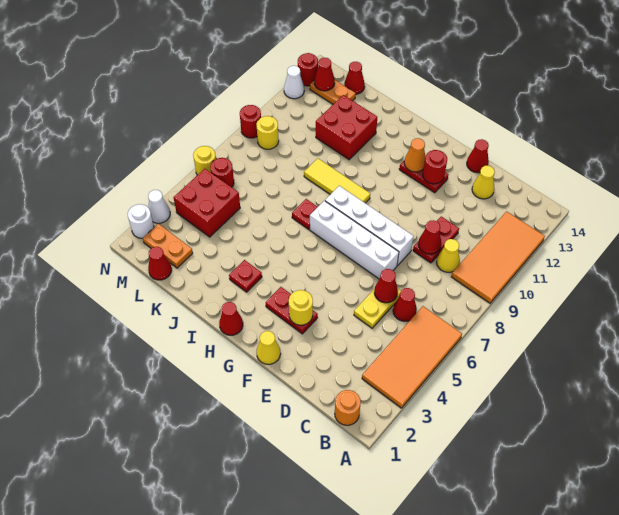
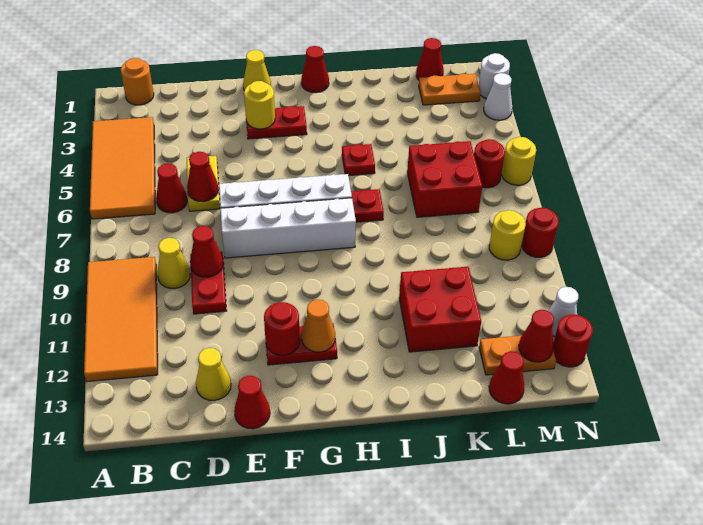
yellow 1x3 tile [304,159,370,203] -> none
red 1x1 plate [229,260,262,292] -> red 1x1 plate moved to [342,144,375,176]
red 2x2 brick [174,169,240,237] -> red 2x2 brick moved to [407,141,482,217]

